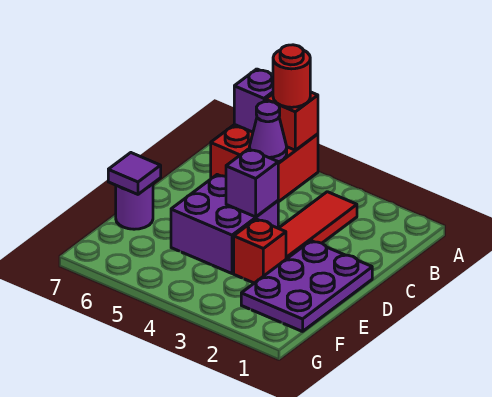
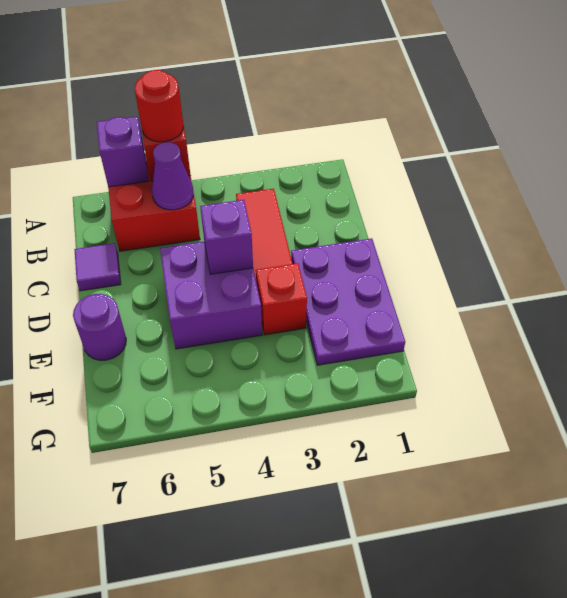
purple 1x1 tile [108,153,161,194] -> purple 1x1 tile moved to [74,243,121,291]

